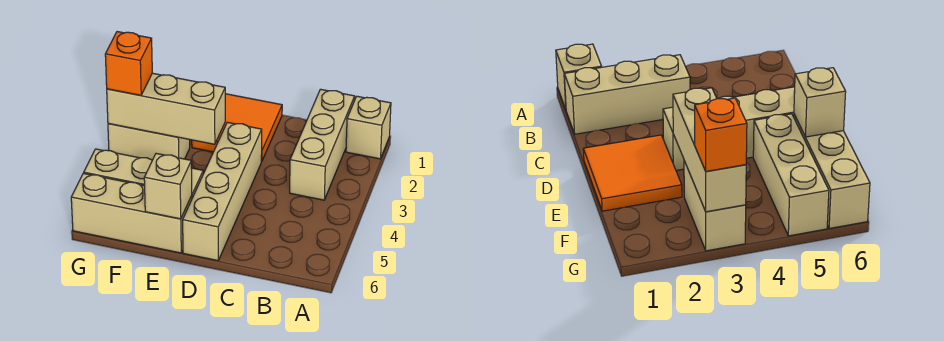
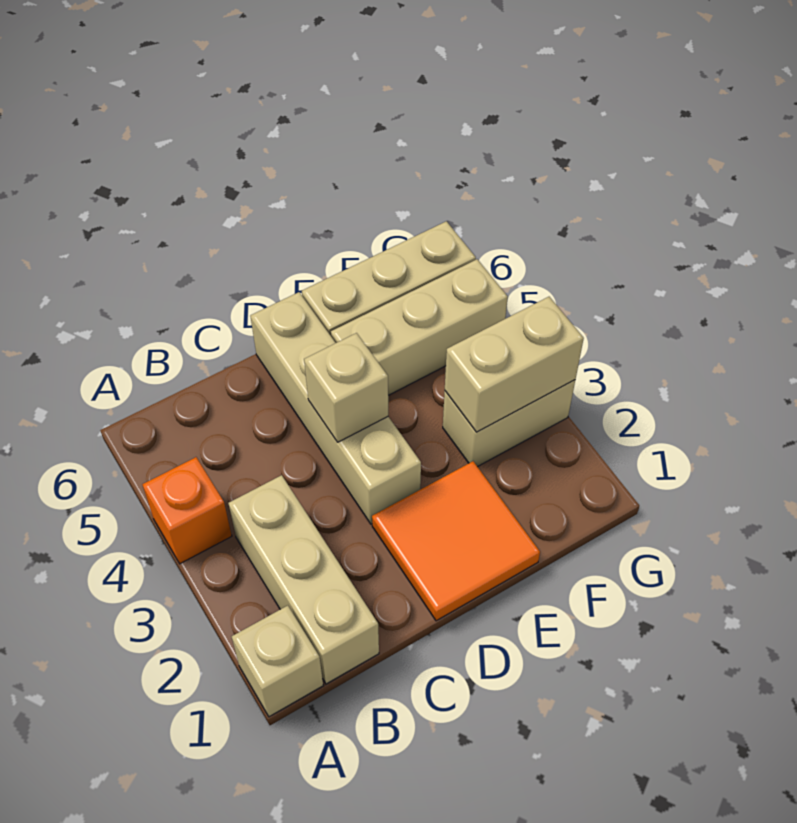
tan 1x3 brick [107,73,225,144] -> tan 1x2 brick [445,297,584,432]
tan 1x1 brick [144,153,192,219] -> tan 1x1 brick moved to [304,333,388,442]
orange 1x1 brick [105,32,152,95] -> orange 1x1 brick moved to [142,457,232,564]

